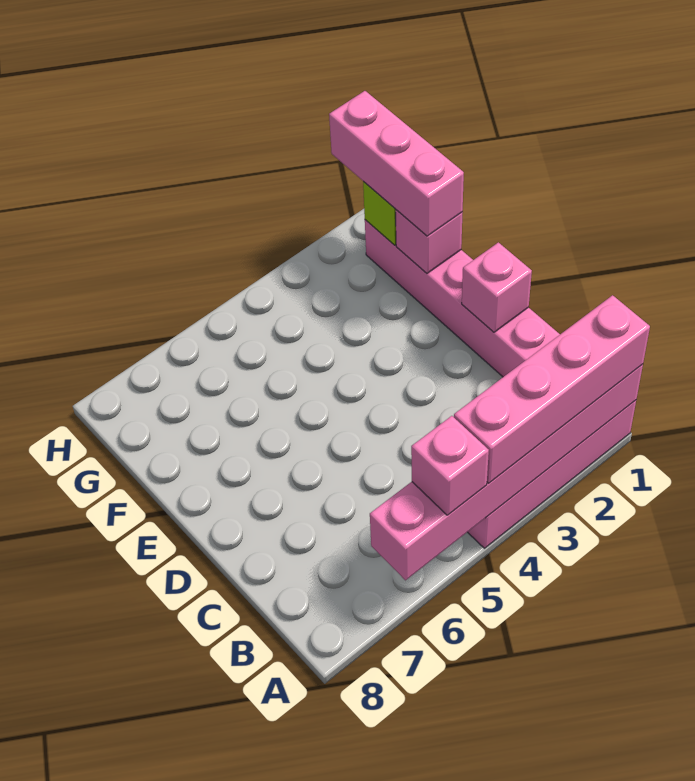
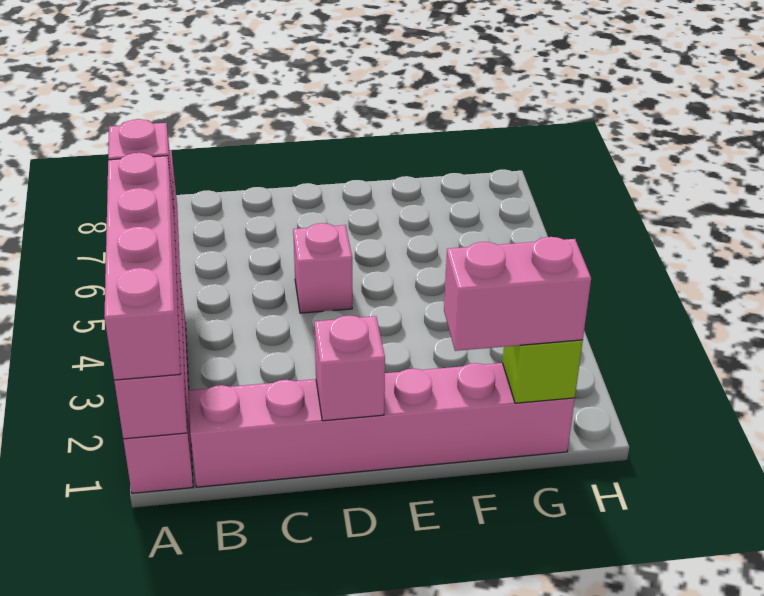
pink 1x1 brick [396,210,463,273] -> pink 1x1 brick moved to [293,223,352,313]
pink 1x3 brick [329,91,464,236] -> pink 1x2 brick [444,237,591,351]

